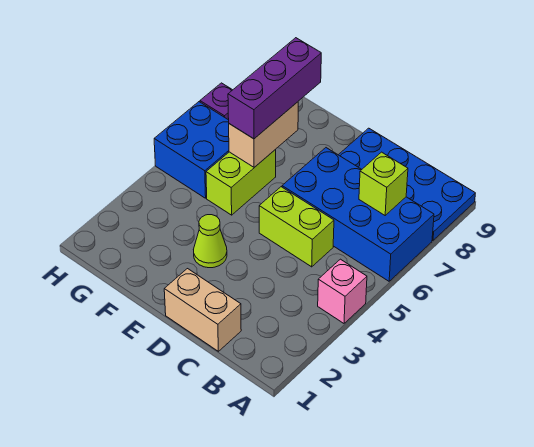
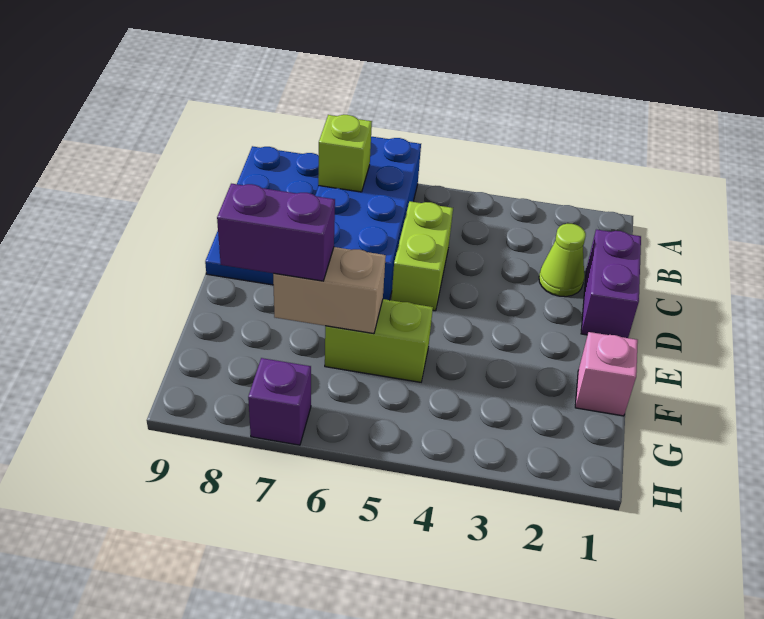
pink 1x1 brick [318,259,367,323] -> pink 1x1 brick moved to [575,332,638,416]
tan 1x2 brick [164,269,241,351] -> purple 1x2 brick [581,230,641,338]
lime 1x1 cone [193,215,227,268] -> lime 1x1 cone moved to [539,224,586,297]
purple 1x3 brick [228,38,321,139] -> purple 1x2 brick [217,184,335,281]
blue 2x2 brick [154,102,229,198] -> none

